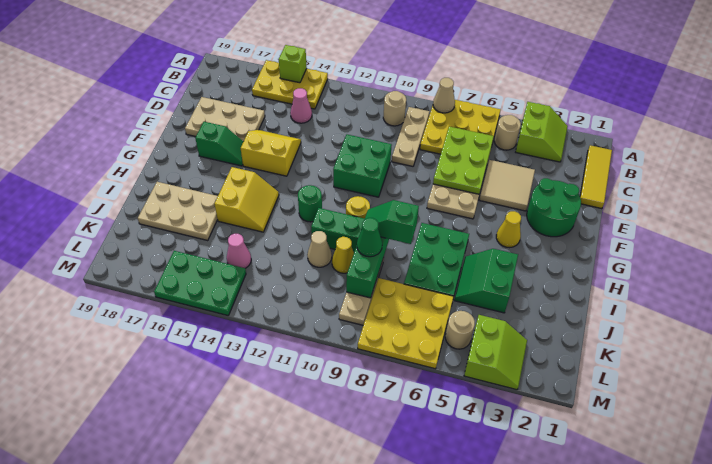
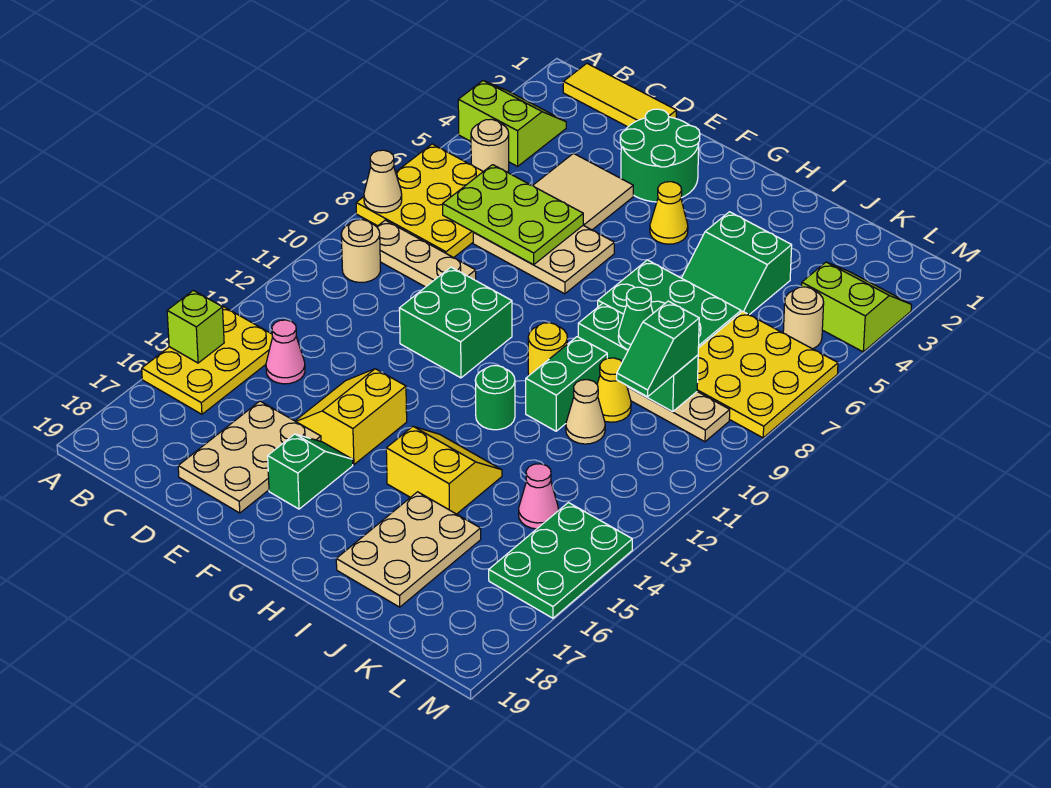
green 1x2 slope [361,200,419,244] -> green 1x2 slope moved to [617,301,699,397]

